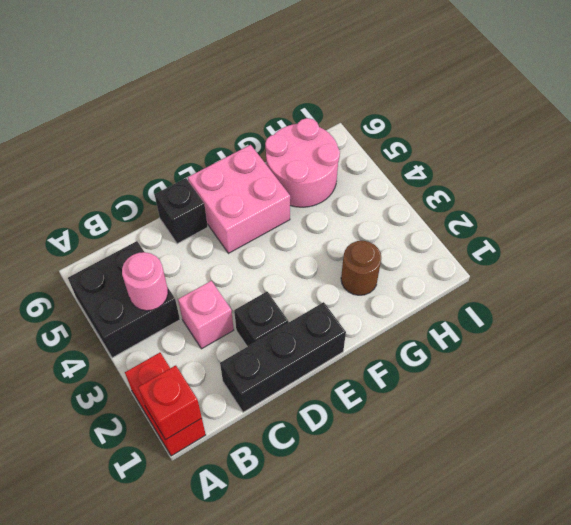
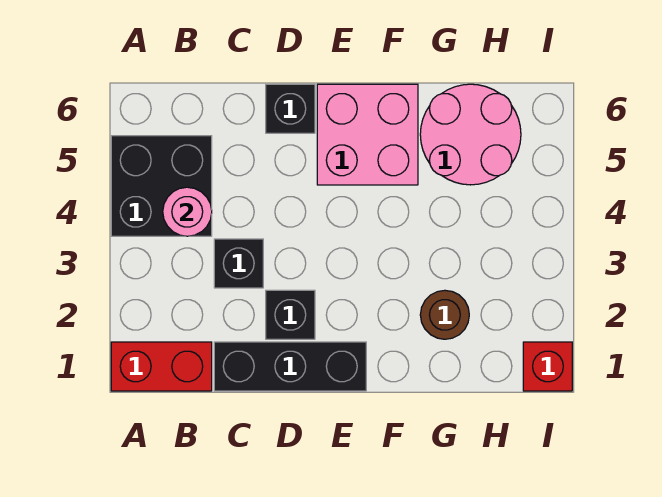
red 1x2 brick [125,353,206,456] -> red 1x2 brick turned to [111,342,212,391]
red 1x1 brick [138,365,202,440] -> red 1x1 brick moved to [523,342,572,391]
pink 1x1 brick [178,281,234,349] -> black 1x1 brick [214,239,263,288]

